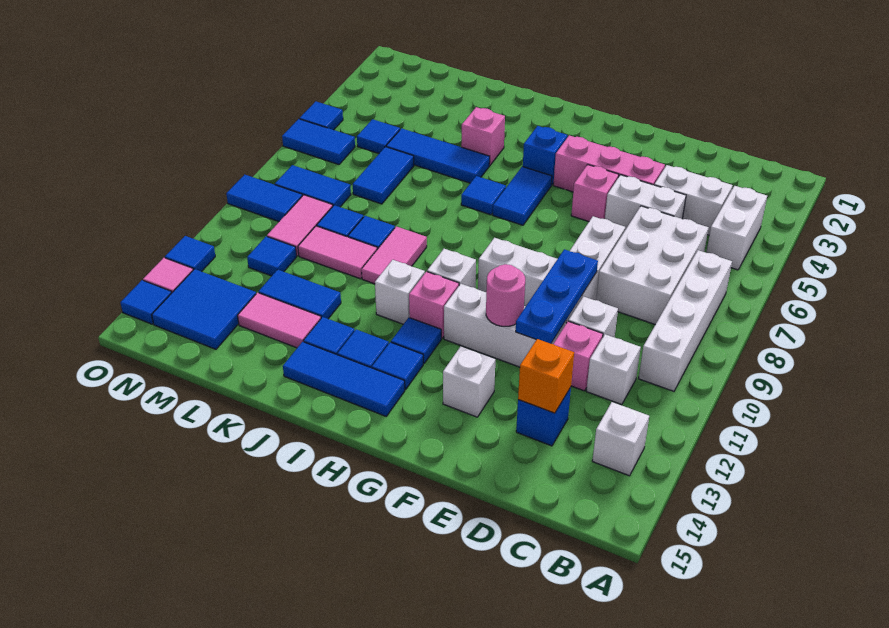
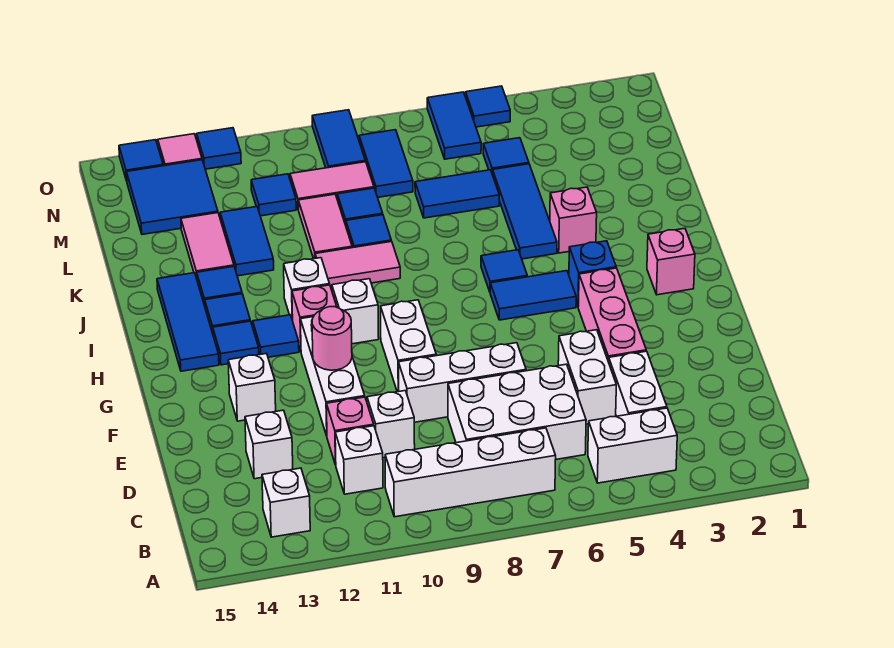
blue 1x1 brick [516,387,571,446] -> white 1x1 brick [245,410,293,479]
orange 1x1 brick [518,339,574,413] -> none
blue 1x3 plate [516,249,598,344] -> none
pink 1x1 brick [571,165,619,222] -> pink 1x1 brick moved to [647,228,695,295]

